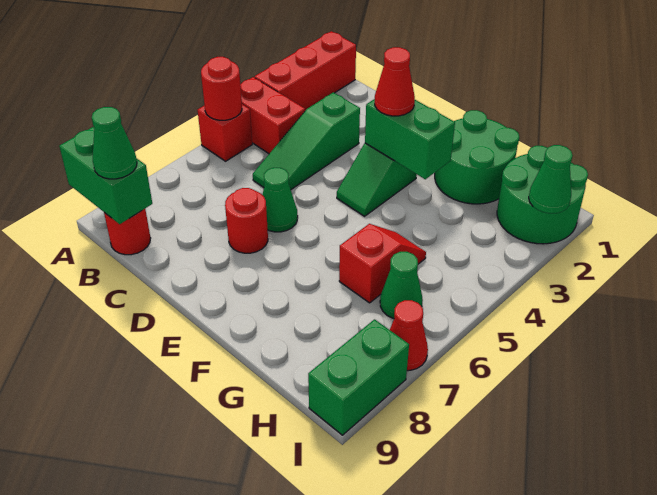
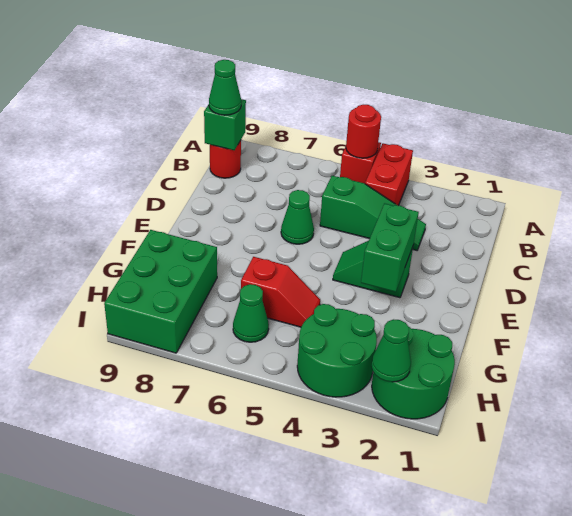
red 1x3 brick [255,31,356,111] -> none
green 1x2 brick [59,127,152,224] -> green 1x1 brick [204,99,246,150]
green 1x3 slope [253,92,360,189] -> green 1x3 slope turned to [320,176,426,250]
red 1x1 round brick [225,188,268,253] -> none
red 1x1 cone [375,47,415,116] -> none
green 2x2 round brick [435,110,519,204] -> green 2x2 round brick moved to [297,304,377,397]
red 1x1 cone [390,300,428,371] -> none
green 1x2 brick [308,319,409,435] -> green 2x3 brick [104,230,217,353]

